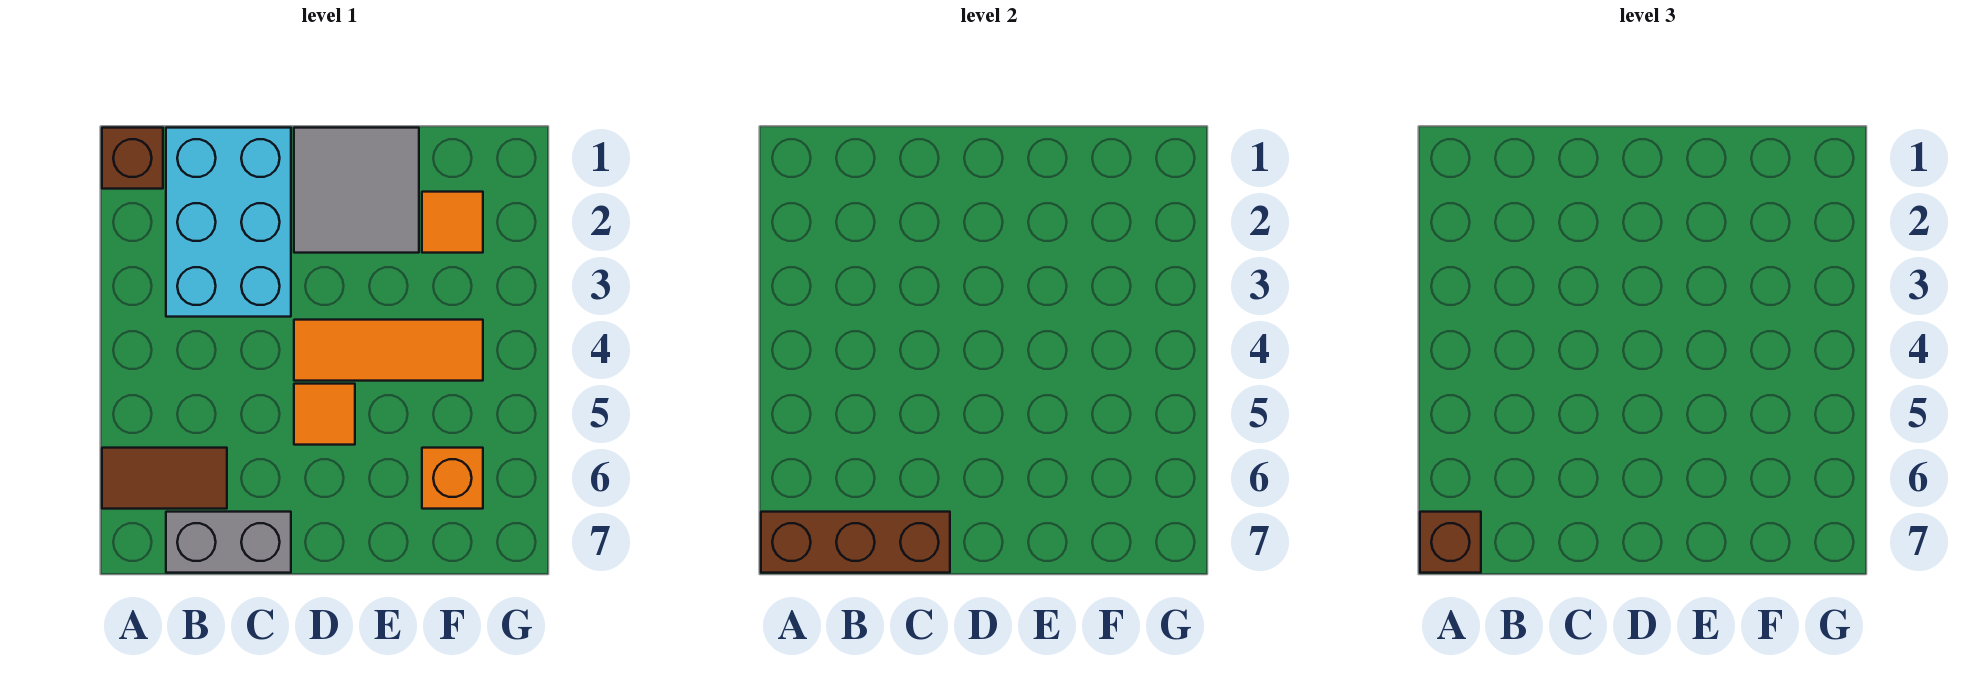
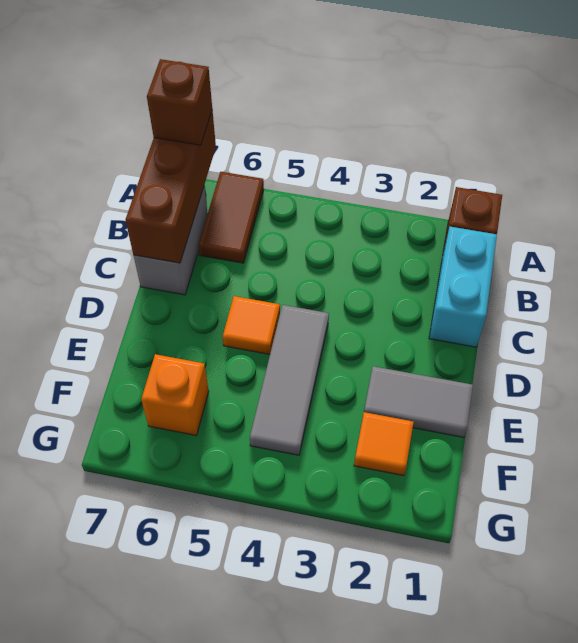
cyan 2x3 brick [166,128,291,317] -> cyan 1x2 brick [429,226,497,347]
grey 2x2 tile [294,128,419,253] -> grey 1x2 tile [364,366,473,437]
orange 1x3 tile [294,320,483,381] -> grey 1x3 tile [250,305,329,455]

